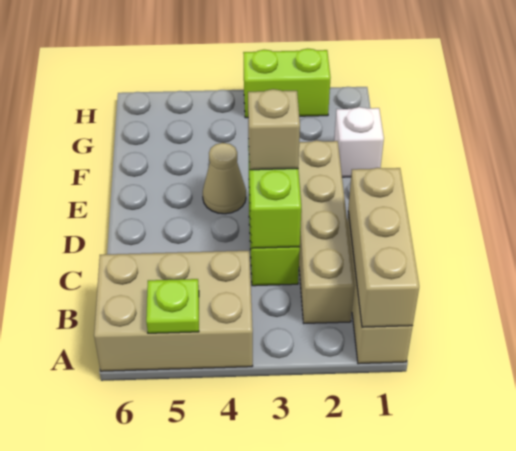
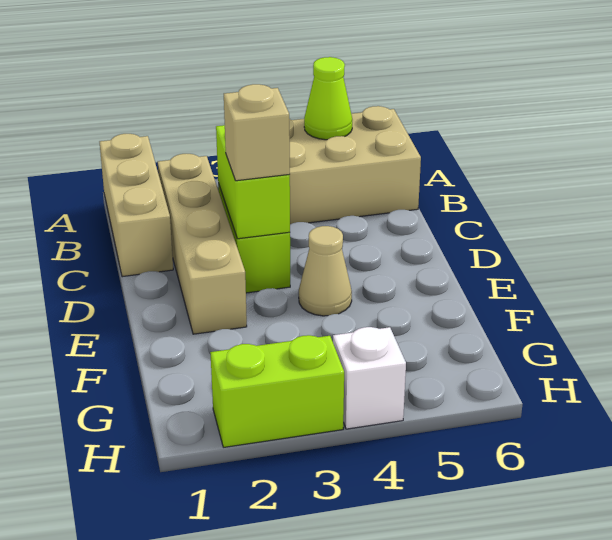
tan 1x3 brick [348,168,419,327] -> none
lime 1x1 plate [146,279,199,333] -> lime 1x1 cone [304,57,352,140]
white 1x1 brick [334,107,384,177] -> white 1x1 brick moved to [333,327,406,429]

